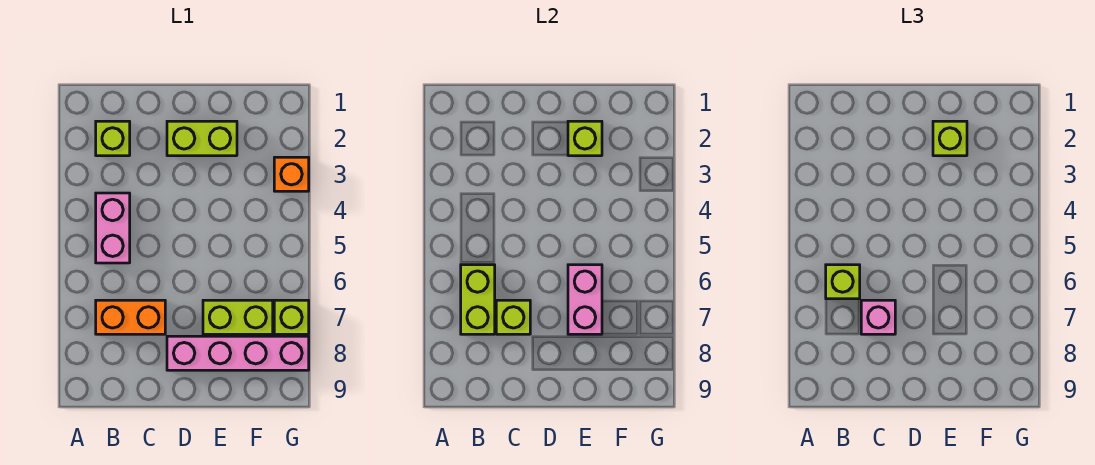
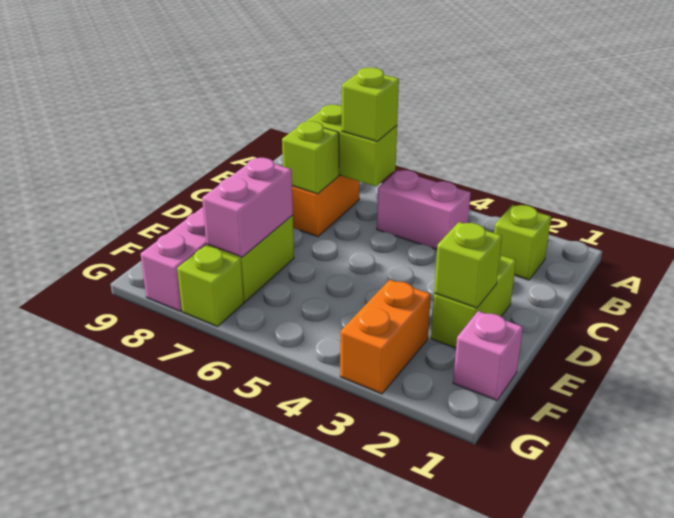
pink 1x1 brick [861,300,895,334] -> pink 1x1 brick moved to [453,311,523,400]
lime 1x1 brick [933,121,967,156] -> none
pink 1x2 brick [568,265,602,334] -> pink 1x2 brick turned to [202,158,293,257]
orange 1x1 brick [274,157,309,191] -> orange 1x2 brick [340,280,431,394]

